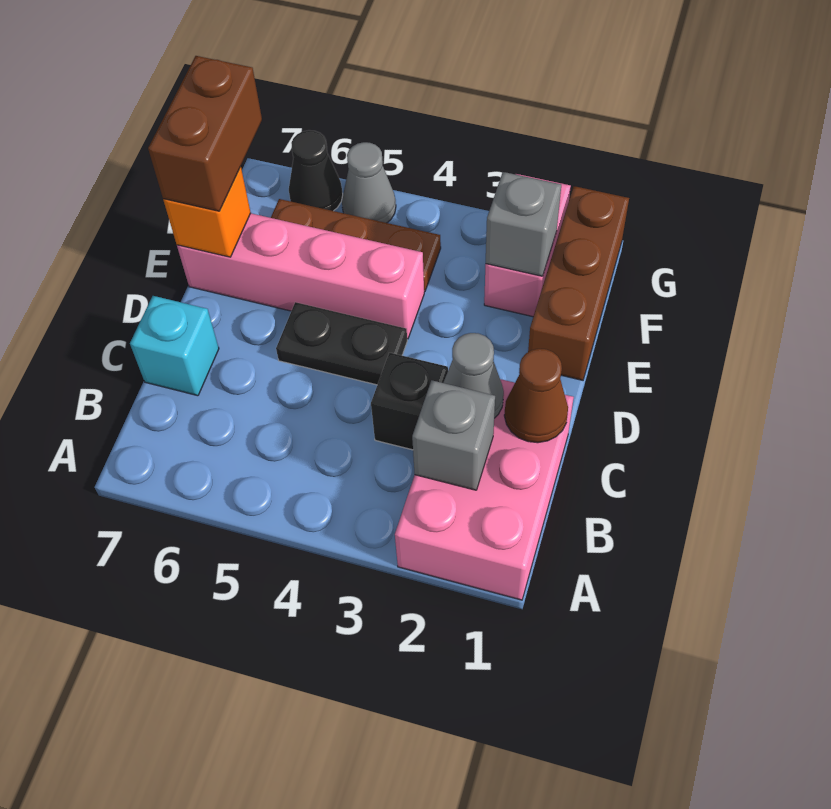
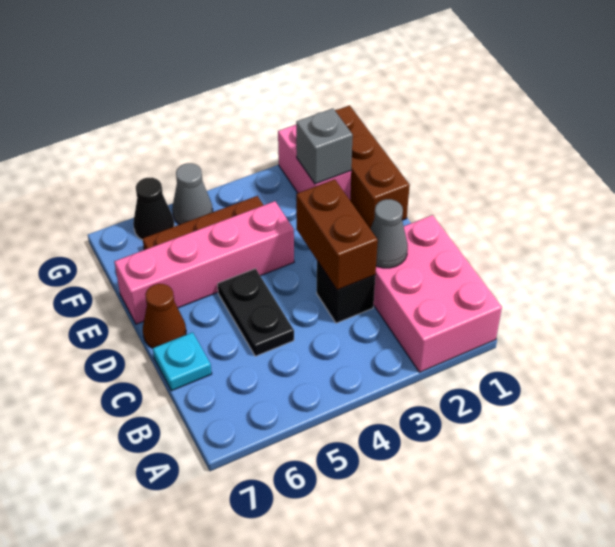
grey 1x1 brick [412,380,495,490] -> none
brown 1x1 cone [504,349,568,443] -> brown 1x1 cone moved to [143,284,186,348]
cyan 1x1 brick [130,296,219,396] -> cyan 1x1 plate [153,332,212,391]
black 1x2 plate [276,302,407,385] -> black 1x2 plate turned to [218,269,294,356]
orange 1x1 brick [163,167,251,257] -> none
brown 1x2 brick [148,56,262,211] -> brown 1x2 brick moved to [296,179,378,290]

